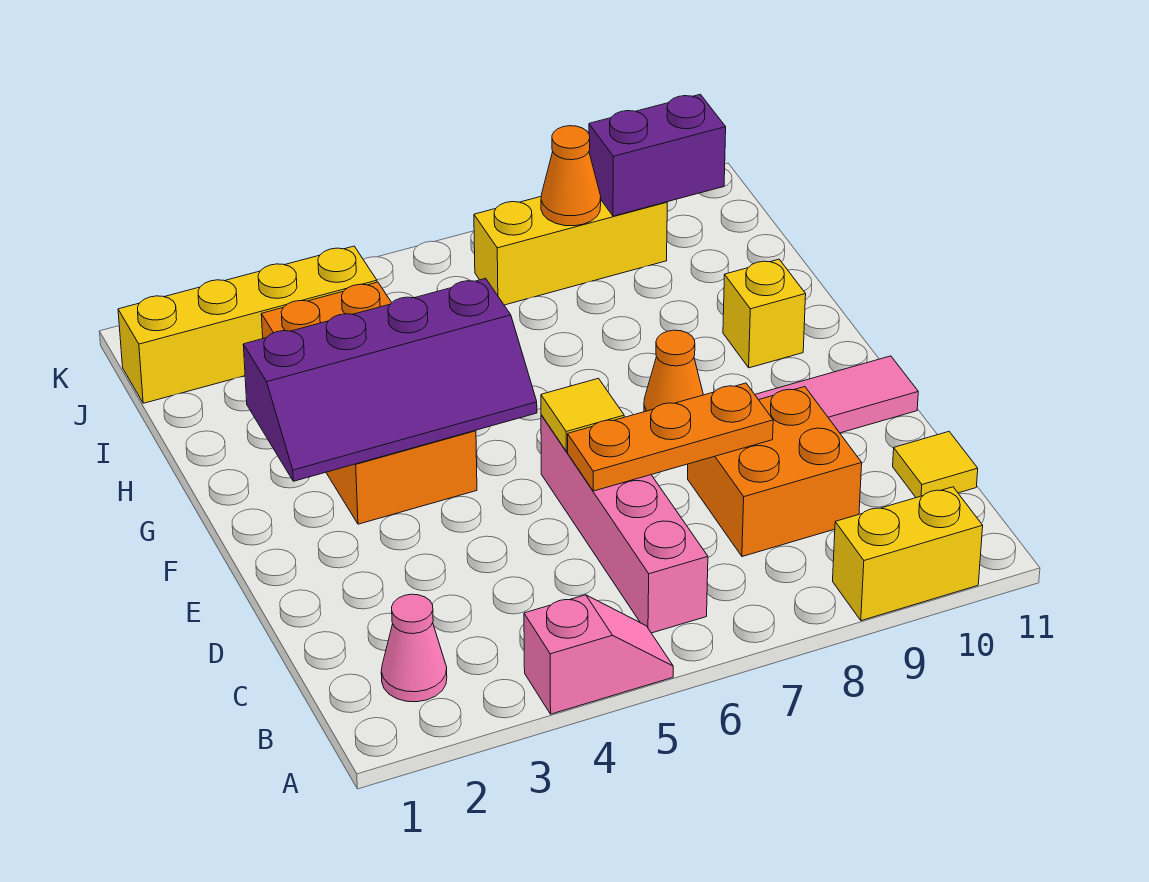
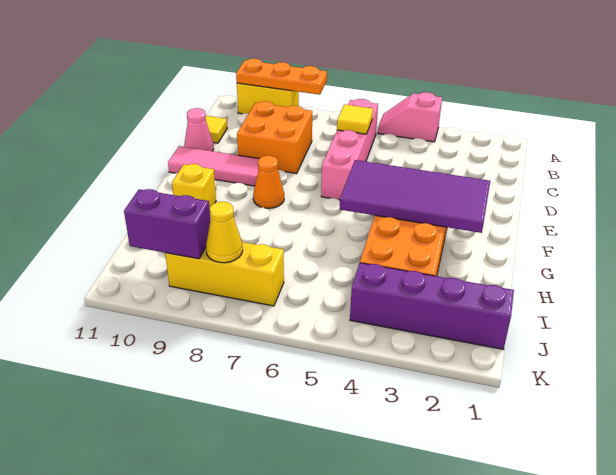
pink 1x1 cone [381,594,447,702] -> pink 1x1 cone moved to [184,108,214,151]
orange 1x3 plate [568,383,773,491] -> orange 1x3 plate moved to [236,59,327,95]
yellow 1x1 tile [541,378,624,451] -> yellow 1x1 tile moved to [337,104,373,134]
purple 2x4 slope [243,278,537,481] -> purple 2x4 tile [340,160,490,233]
yellow 1x4 brick [118,246,377,403] -> purple 1x4 brick [350,263,514,349]
orange 1x1 cone [541,126,601,226] -> yellow 1x1 cone [206,202,243,263]

